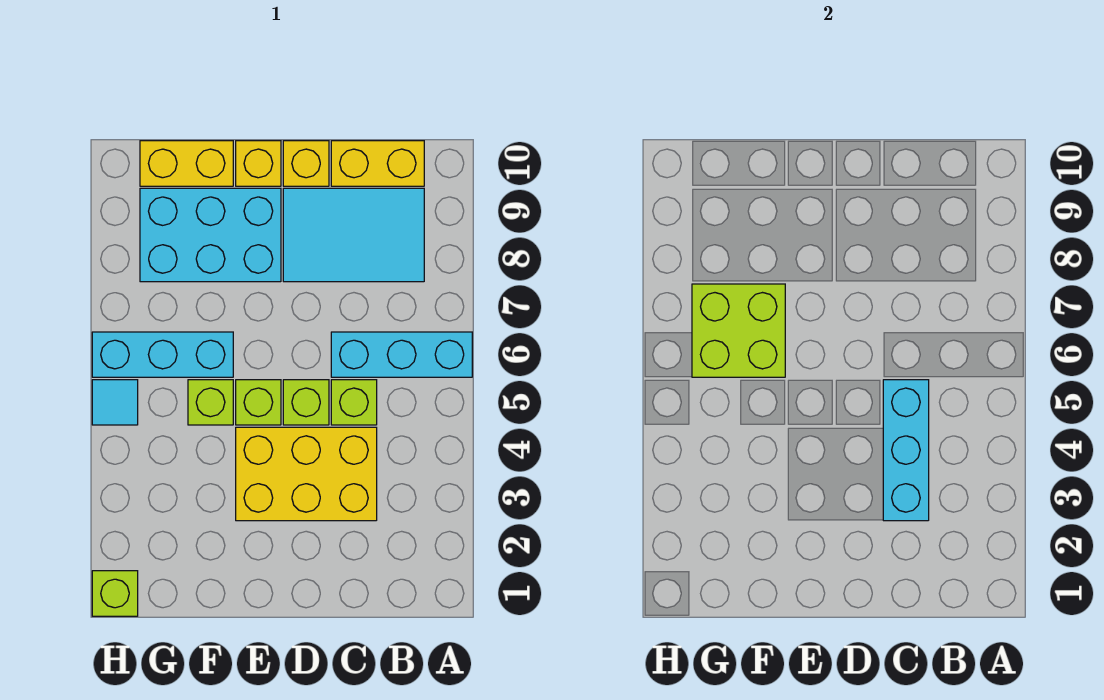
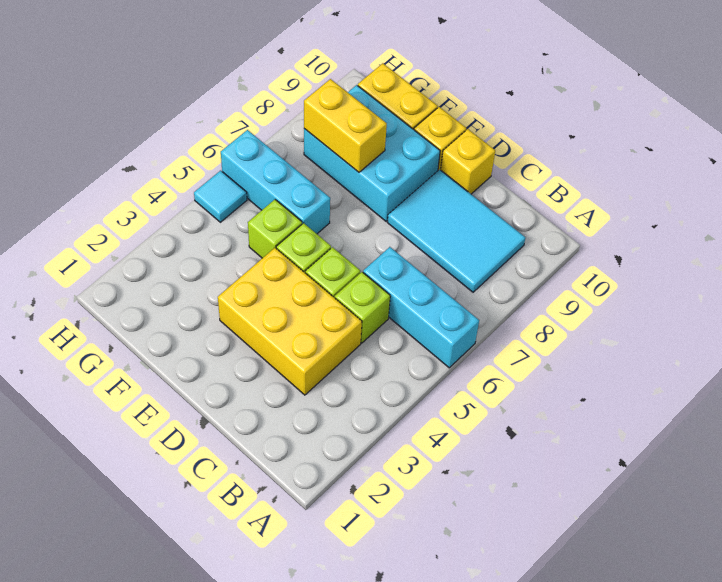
yellow 1x2 brick [331,141,424,186] -> yellow 1x2 brick moved to [304,79,387,172]
cyan 1x3 brick [883,380,929,521] -> none
lime 2x2 brick [692,284,785,377] -> none
lime 1x1 brick [92,571,138,616] -> none

